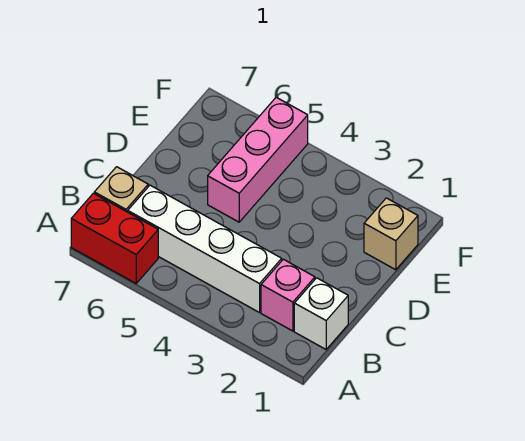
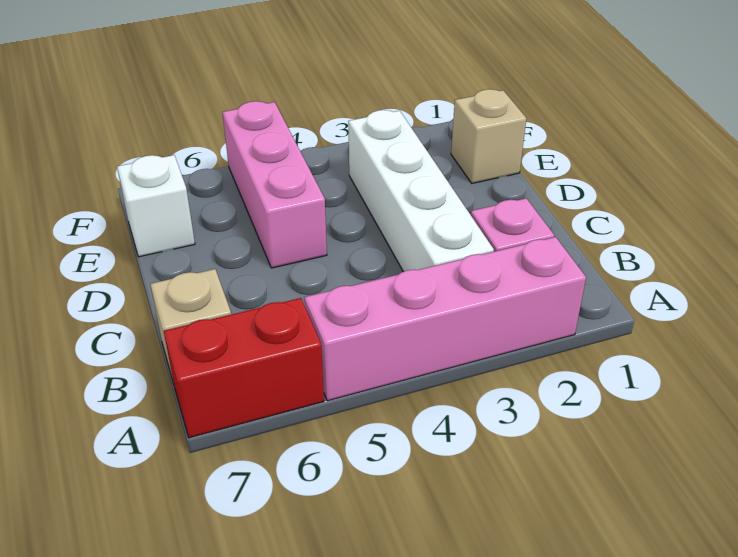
none -> pink 1x4 brick [304,237,586,401]
white 1x1 brick [294,278,348,349] -> white 1x1 brick moved to [117,155,195,257]
white 1x4 brick [128,185,282,313] -> white 1x4 brick turned to [348,110,494,272]

